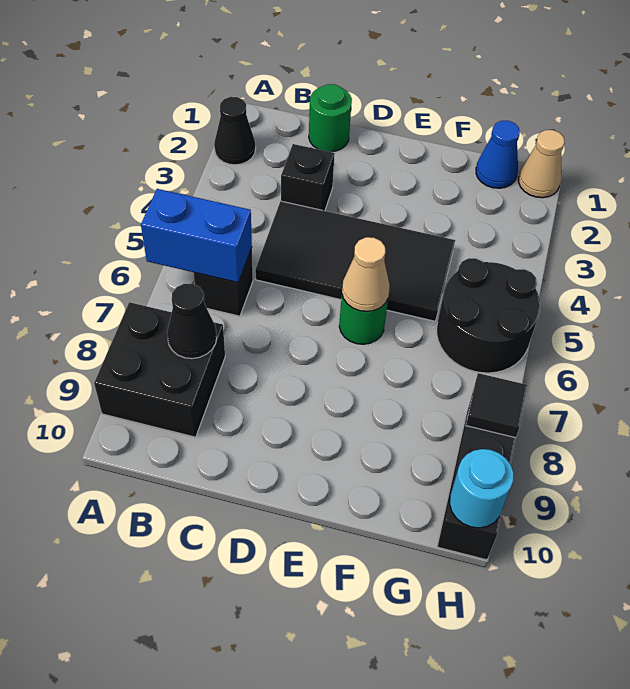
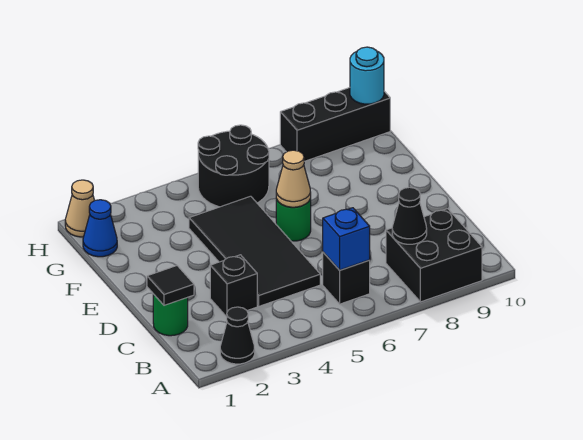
blue 1x2 brick [141,189,252,283] -> blue 1x1 brick [323,208,370,270]
black 1x1 tile [466,373,527,438] -> black 1x1 tile moved to [147,266,194,305]

